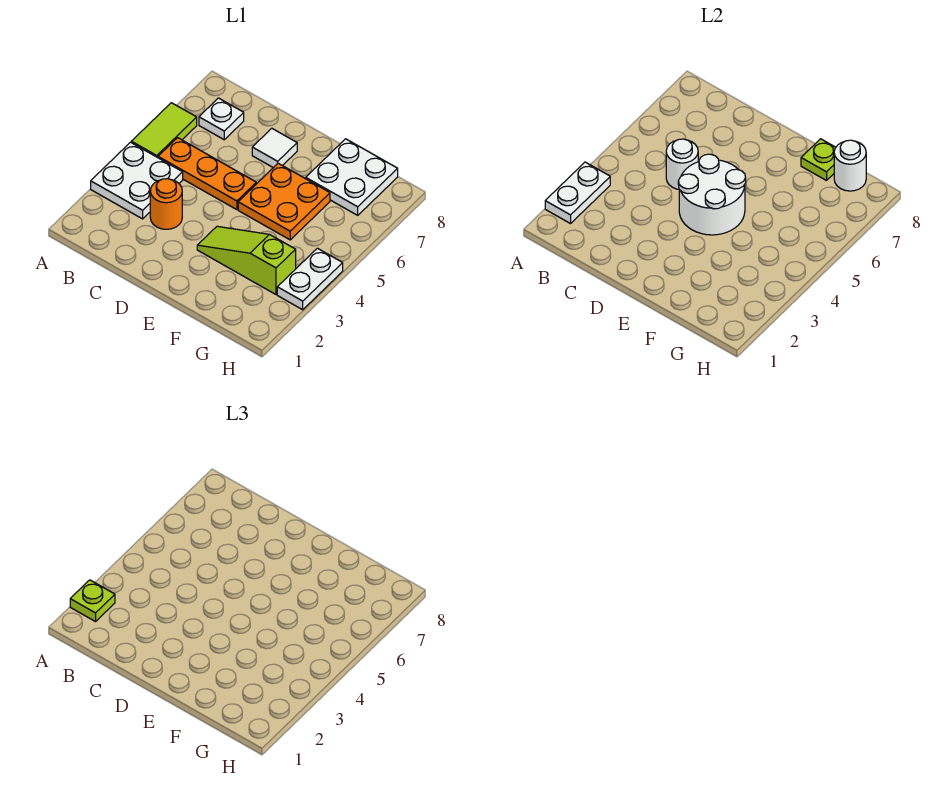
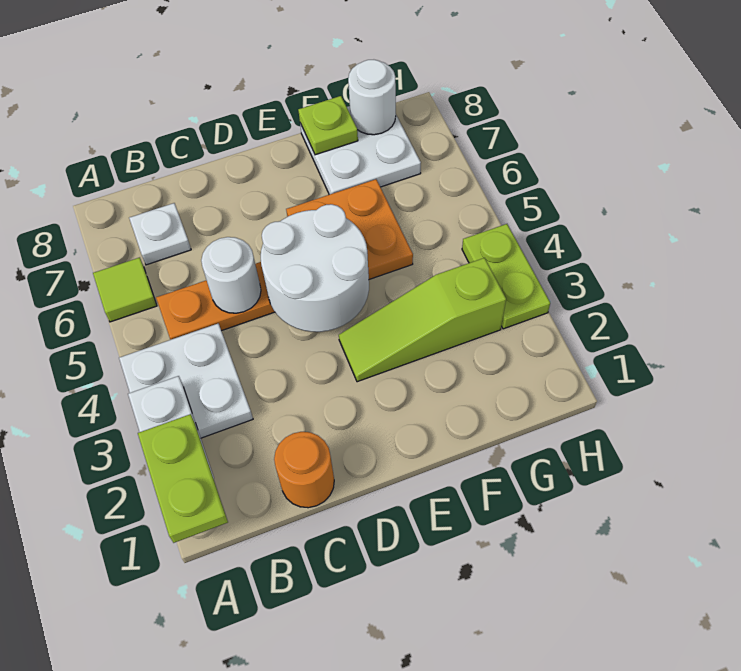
lime 1x1 plate [70,580,115,622] -> lime 1x2 plate [138,414,228,543]
lime 1x2 tile [131,103,197,158] -> lime 1x1 tile [93,257,157,322]
orange 1x1 round brick [150,179,182,229] -> orange 1x1 round brick moved to [274,432,334,508]
white 1x1 tile [252,128,297,168] -> none
white 1x2 plate [277,248,343,310] -> lime 1x2 plate [462,224,550,329]

